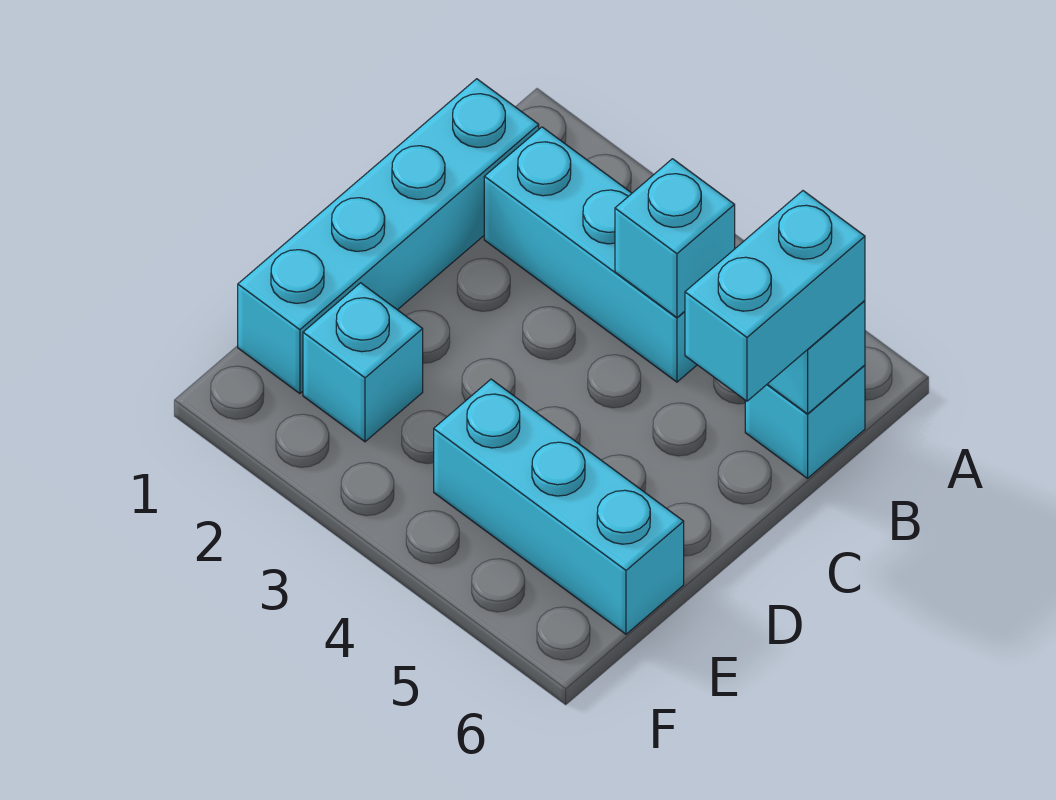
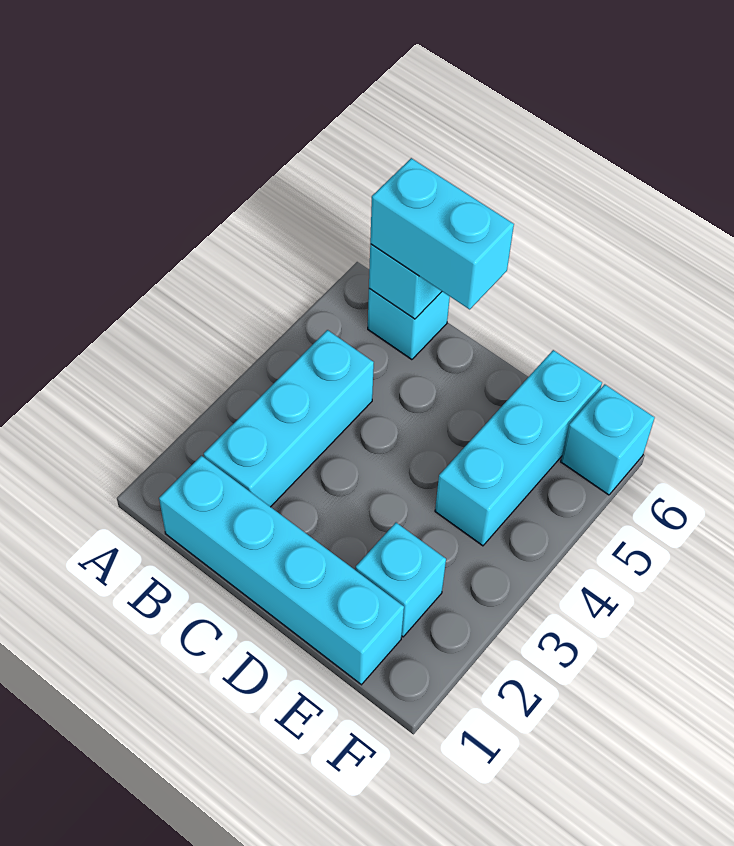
cyan 1x1 brick [615,159,735,317] -> cyan 1x1 brick moved to [561,384,655,495]

